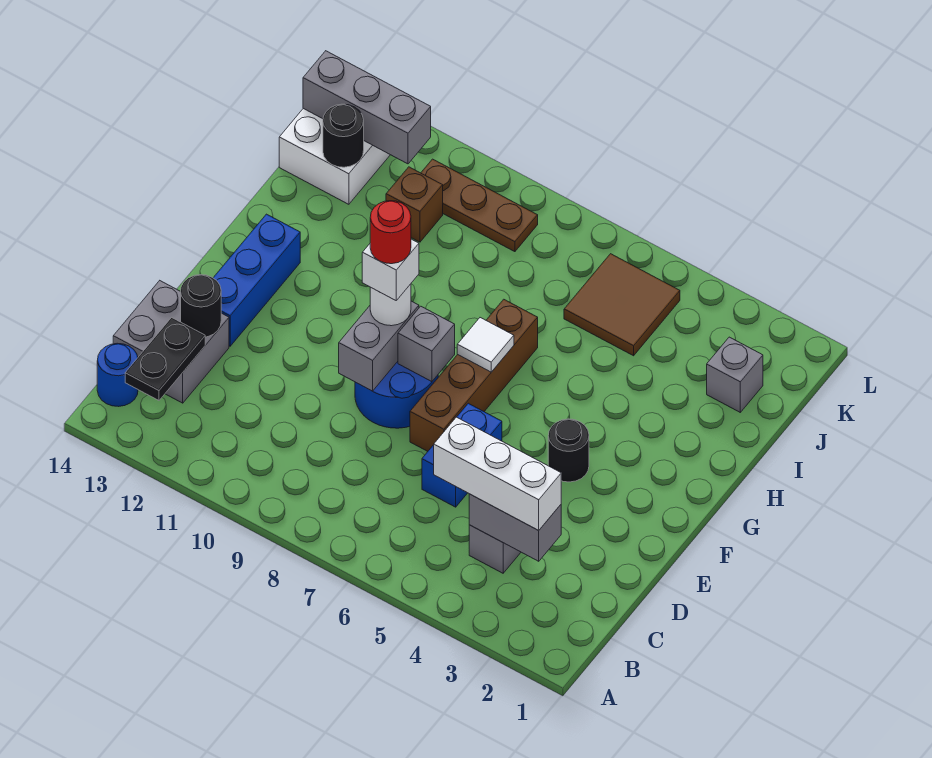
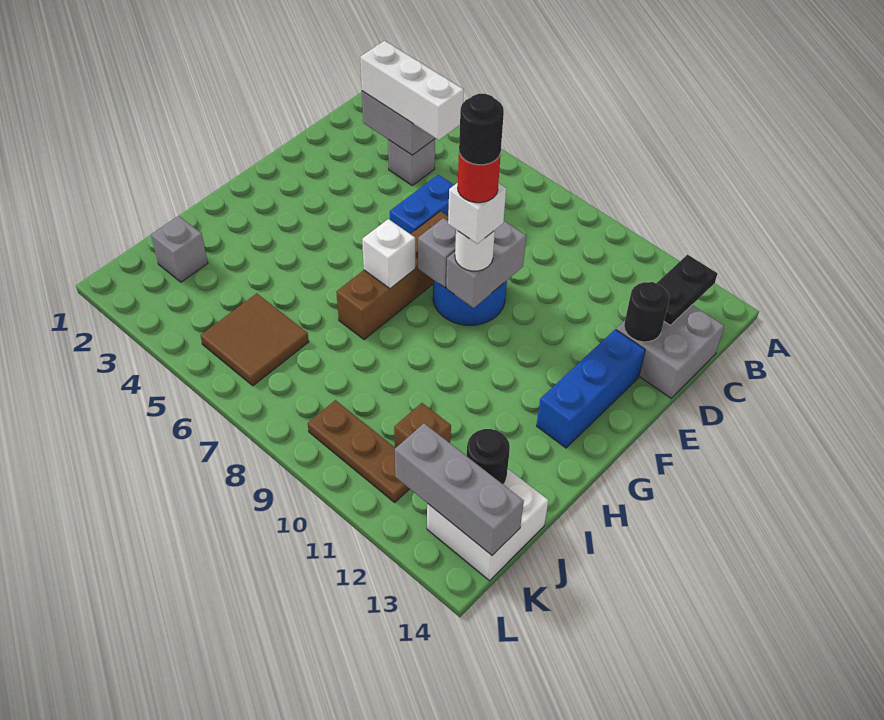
blue 1x1 round brick [97,343,138,407] -> none
black 1x1 round brick [548,419,589,482] -> black 1x1 round brick moved to [459,94,504,165]
white 1x1 tile [457,318,514,372] -> white 1x1 brick [362,219,415,289]

